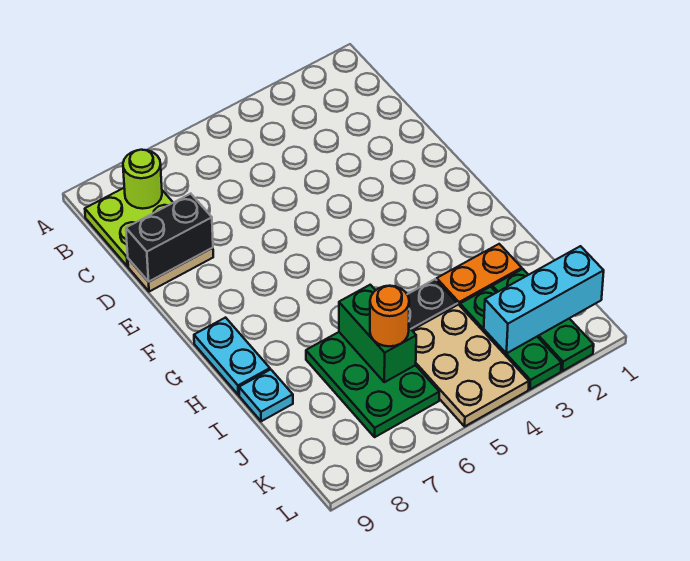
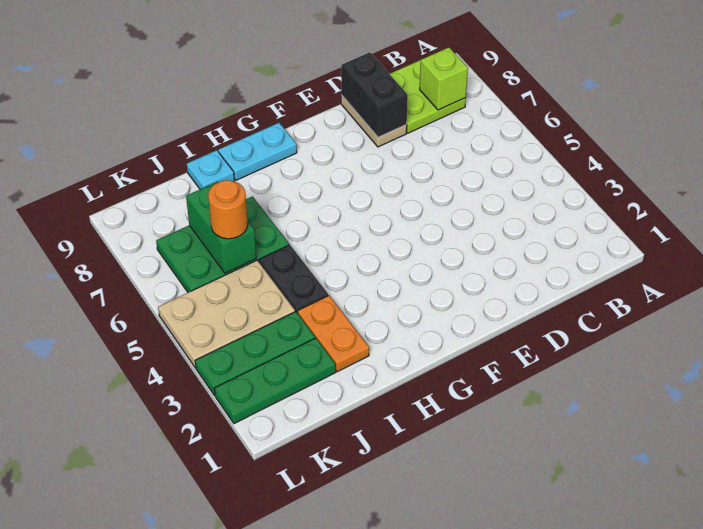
lime 1x1 round brick [123,150,162,209] -> lime 1x1 brick [420,47,468,110]
green 1x2 brick [339,285,416,382] -> green 1x2 brick turned to [186,182,256,273]
cyan 1x3 brick [484,246,604,353] -> none

